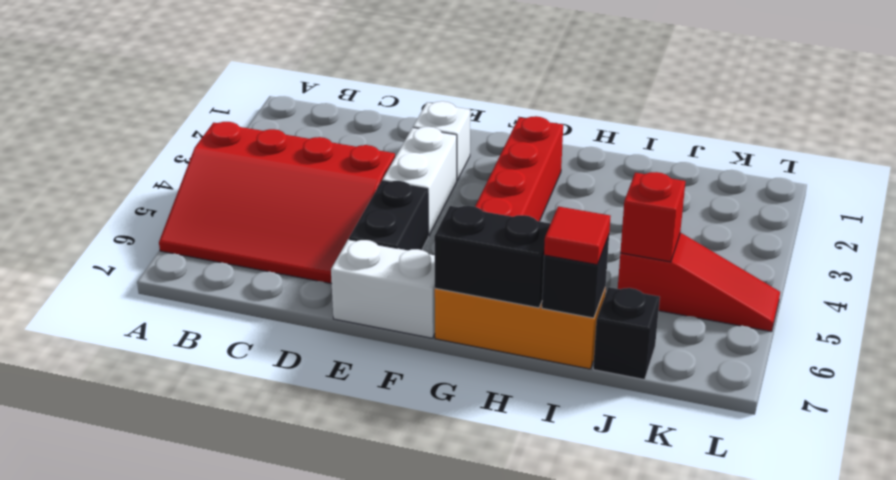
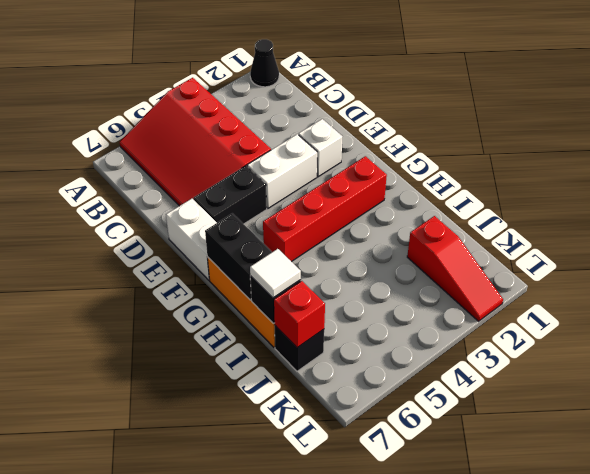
none -> black 1x1 cone [250,39,279,87]
red 1x1 tile [544,206,611,265] -> white 1x1 tile [250,249,301,298]
red 1x3 slope [618,233,780,332] -> red 1x3 slope moved to [407,216,503,321]
red 1x1 brick [620,172,685,262] -> red 1x1 brick moved to [274,281,325,348]

